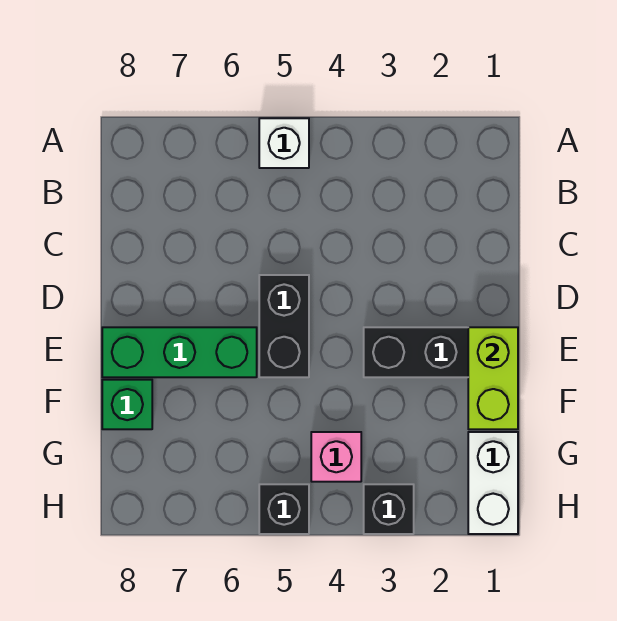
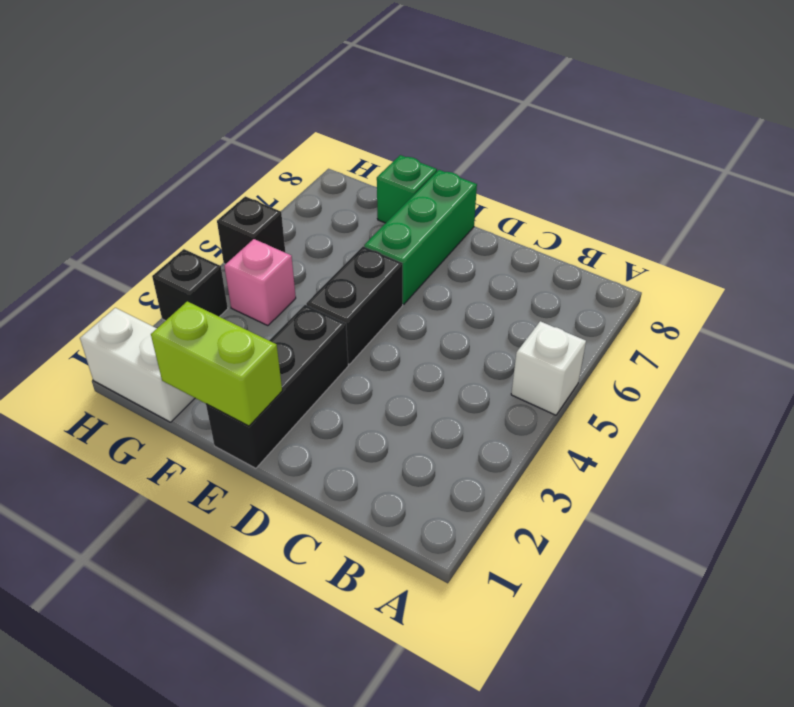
black 1x2 brick [259,275,309,377] -> black 1x2 brick turned to [306,246,403,364]

